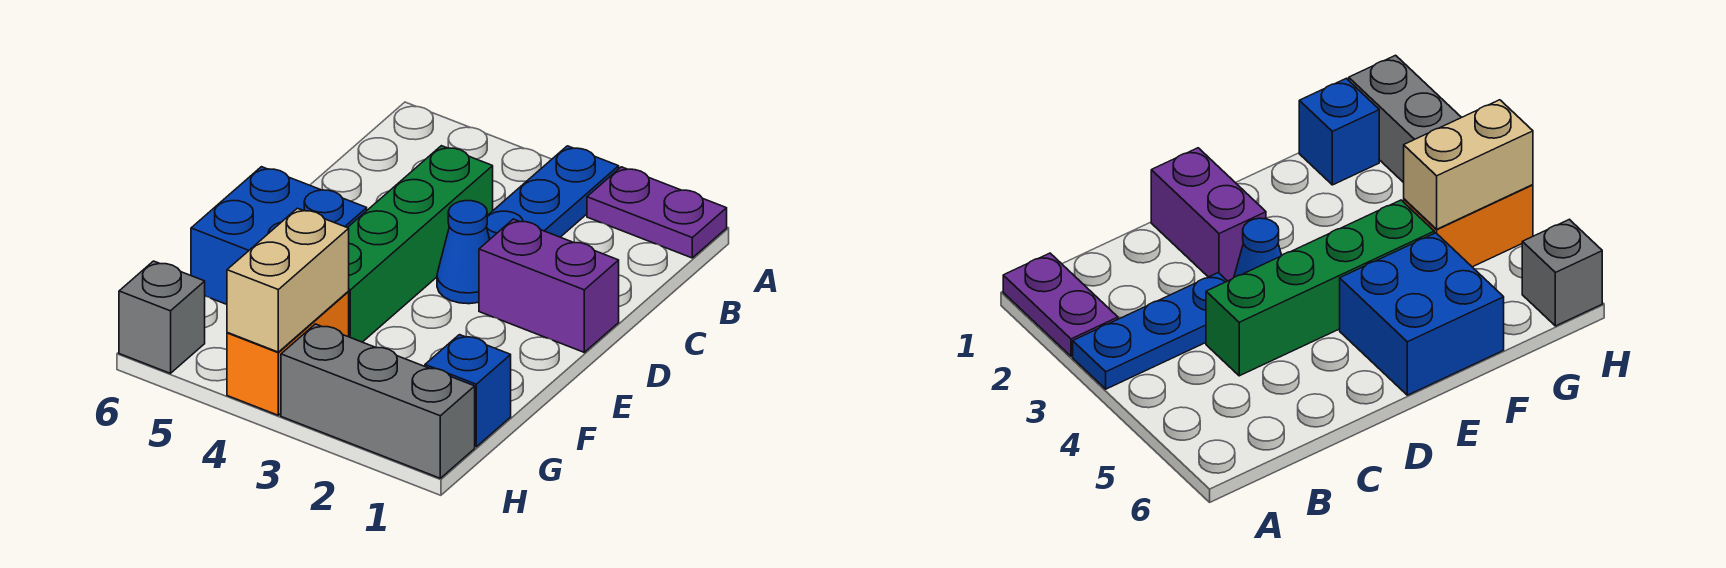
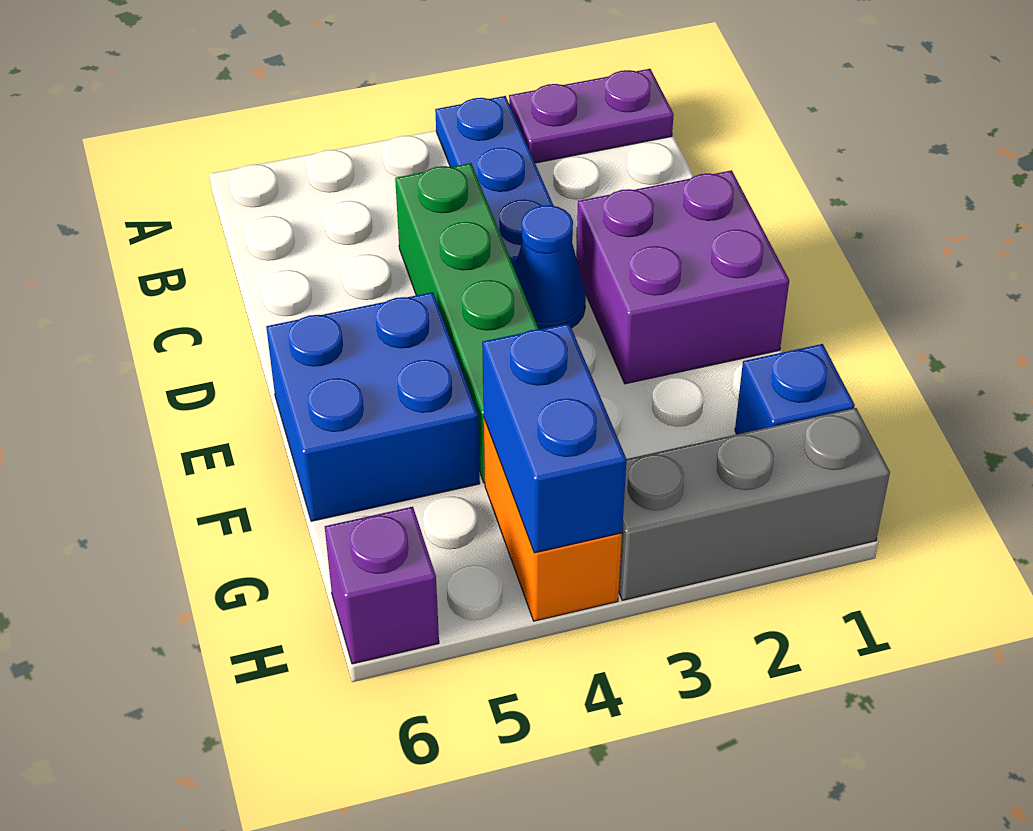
purple 1x2 brick [479,219,619,352] -> purple 2x2 brick [576,170,789,384]
tan 1x2 brick [227,208,349,352] -> blue 1x2 brick [482,323,626,553]
grey 1x1 brick [119,261,205,373] -> purple 1x1 brick [325,507,439,664]

